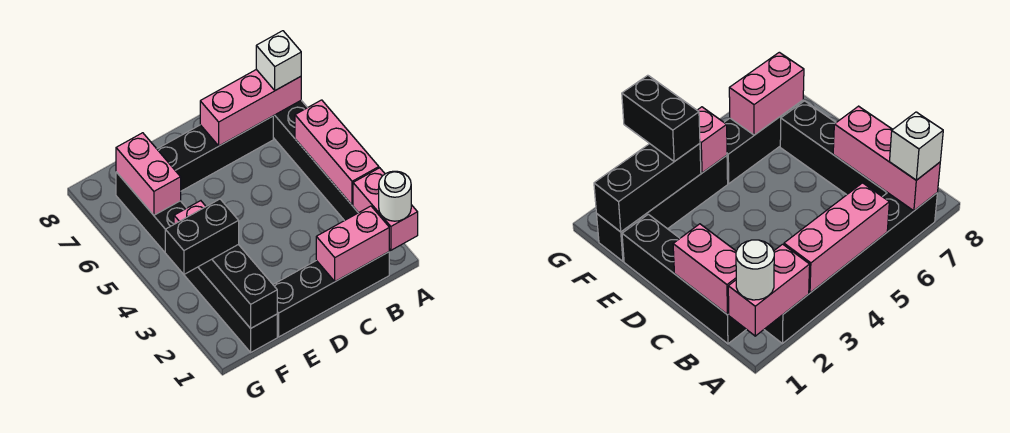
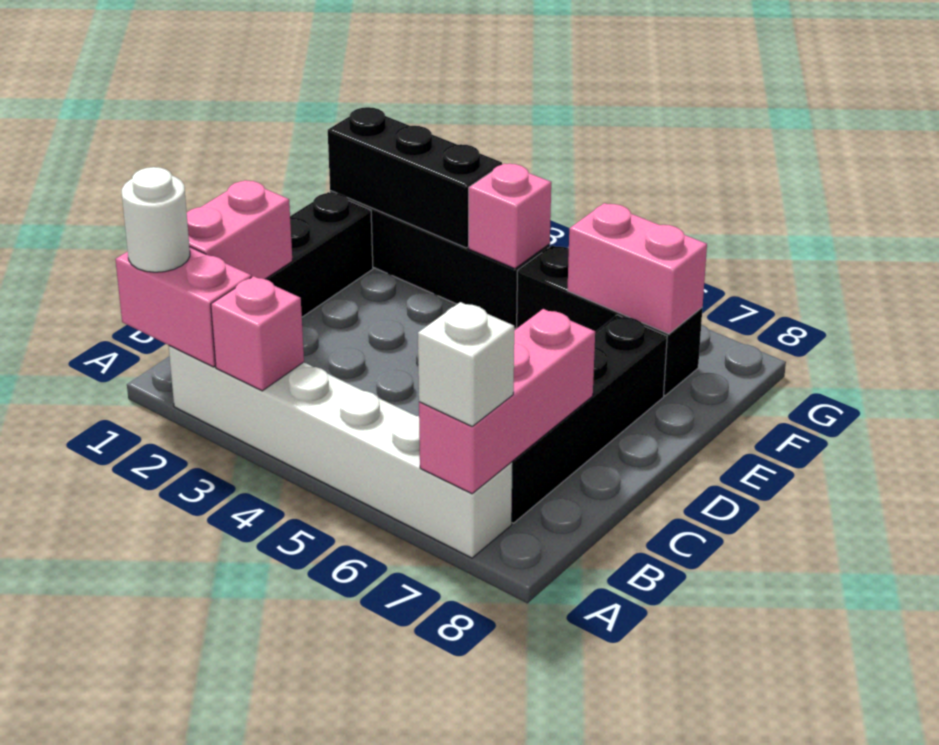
black 1x6 brick [273,100,358,221] -> white 1x6 brick [169,346,513,558]
pink 1x3 brick [295,100,379,205] -> pink 1x1 brick [211,276,304,391]
black 1x2 brick [165,199,239,274] -> none

